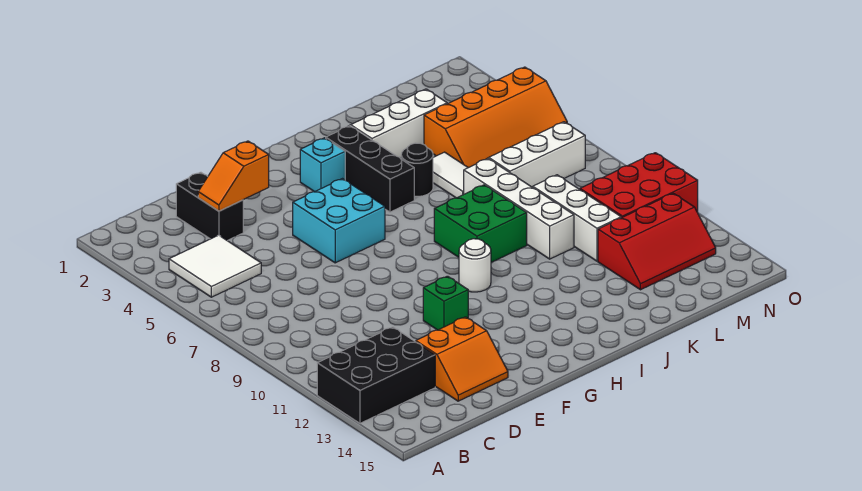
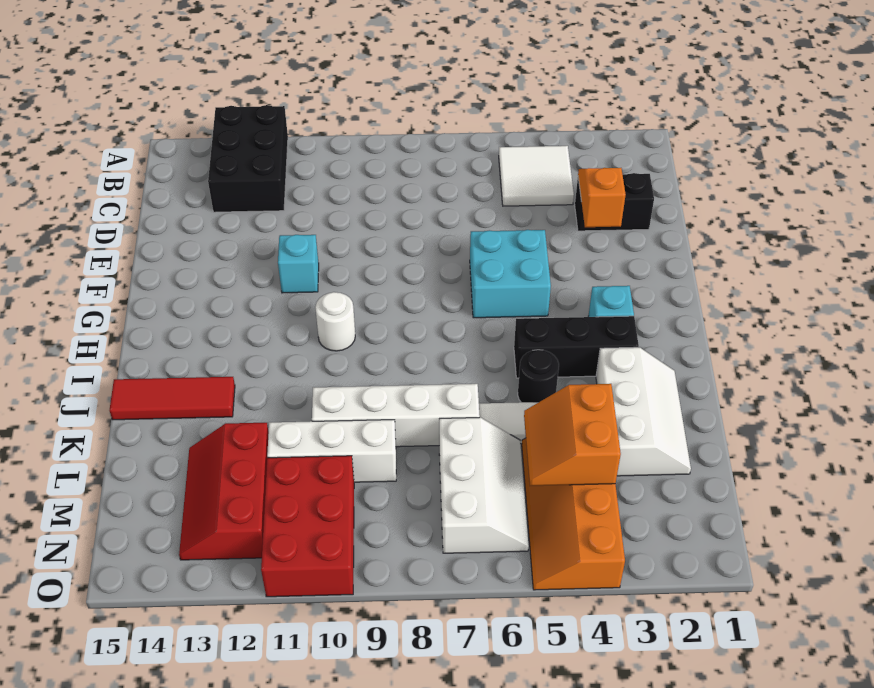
orange 2x2 slope [416,317,508,401] -> orange 2x2 slope moved to [524,384,621,486]
green 1x1 brick [423,276,468,330] -> cyan 1x1 brick [278,235,319,293]
green 2x2 brick [434,185,527,262] -> none
none -> red 1x3 tile [110,377,235,420]

